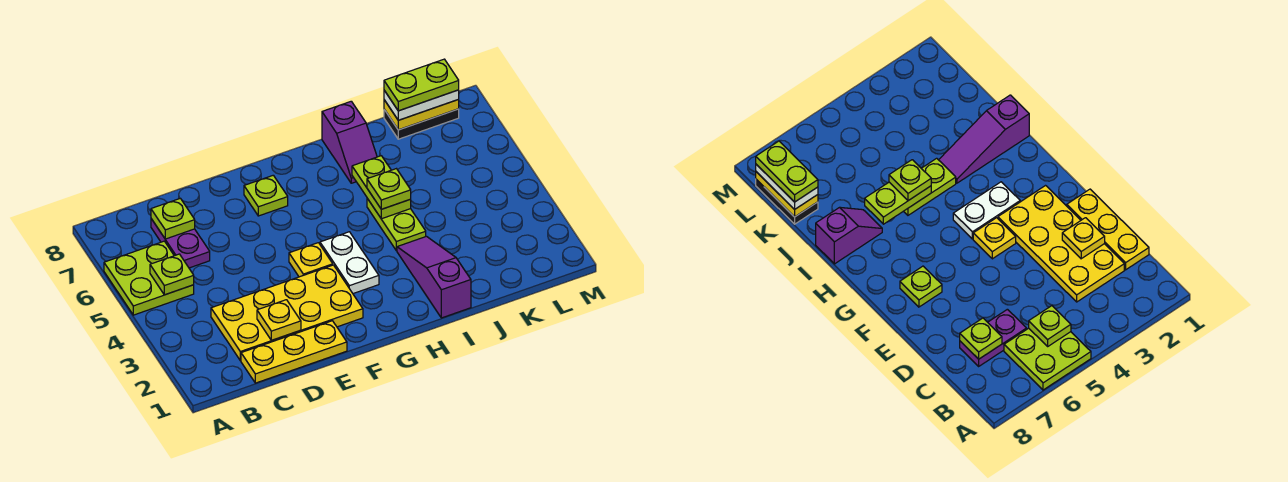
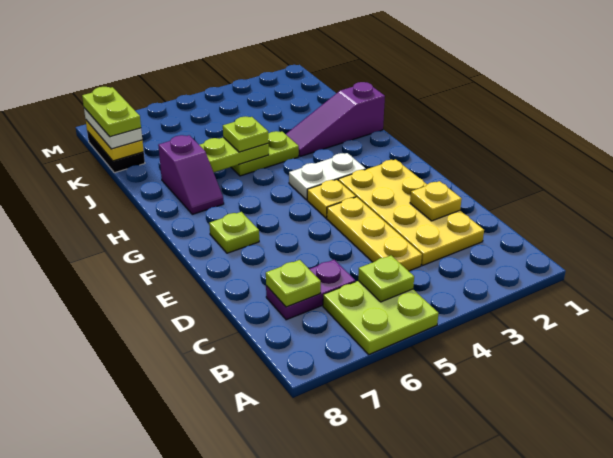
yellow 1x3 plate [241,321,347,383] -> yellow 1x3 plate moved to [327,197,422,271]
purple 1x2 slope [322,101,377,183] -> purple 1x2 slope turned to [158,135,224,214]

